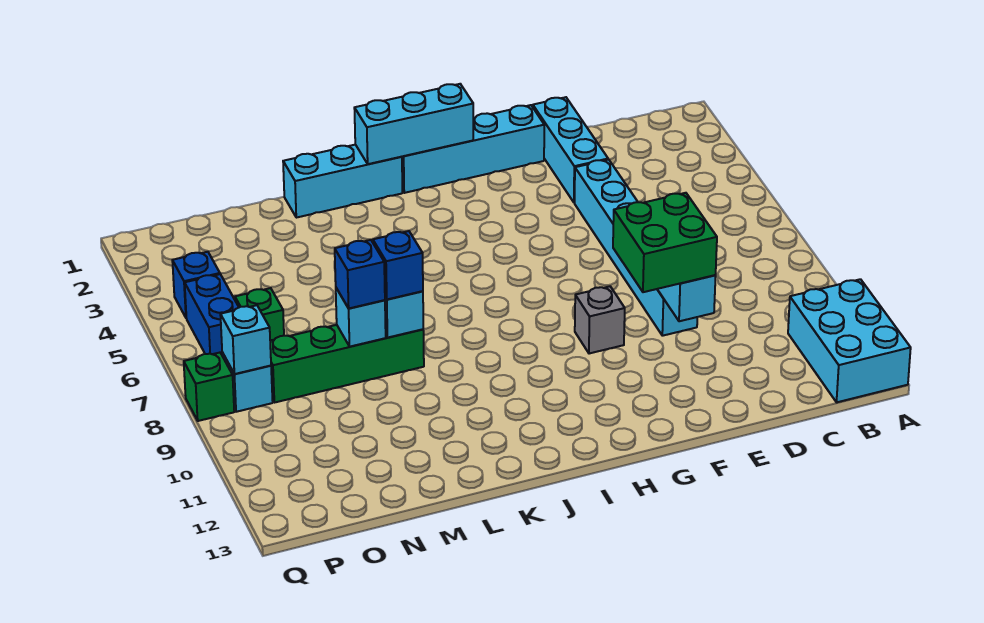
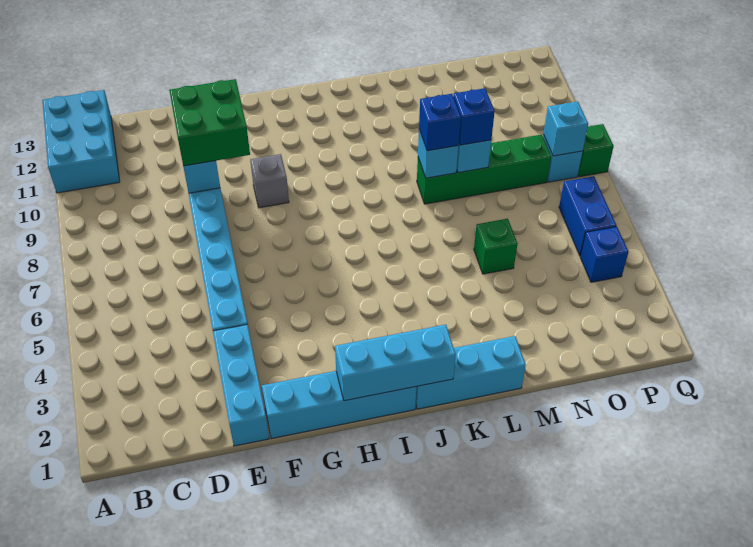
green 1x1 brick [235,288,284,340] -> green 1x1 brick moved to [474,219,517,274]

